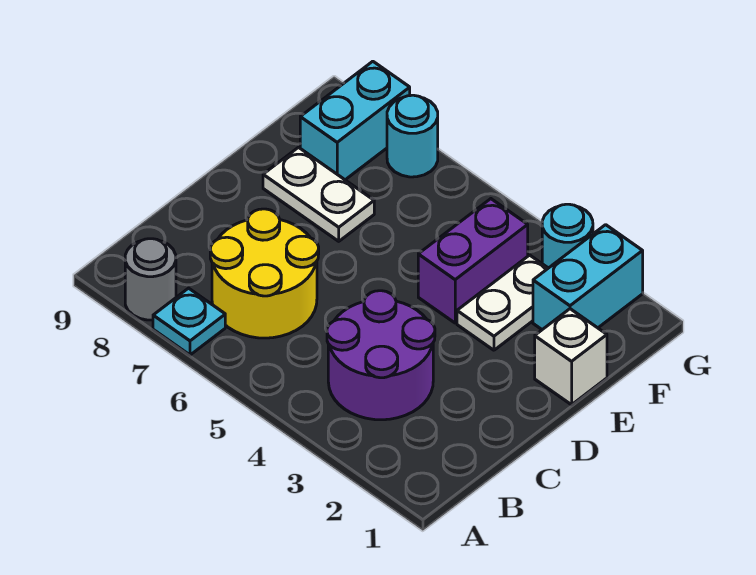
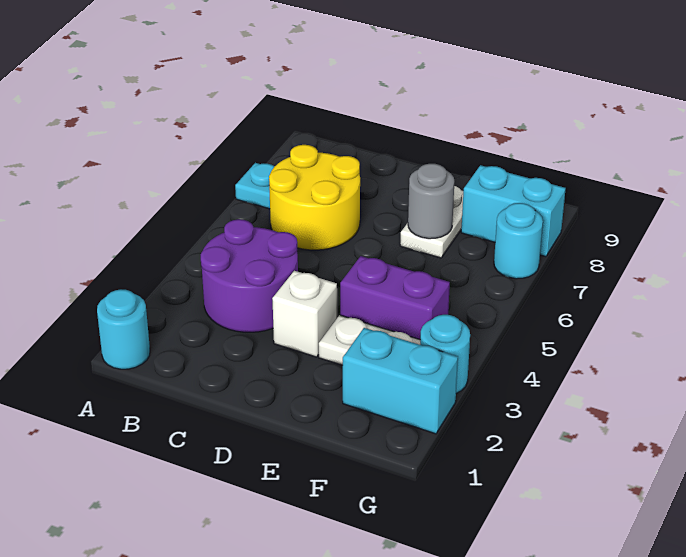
none -> cyan 1x1 round brick [97,290,150,369]
grey 1x1 round brick [125,239,176,320] -> grey 1x1 round brick moved to [408,164,454,239]
white 1x1 brick [535,309,607,405] -> white 1x1 brick moved to [272,271,337,357]

